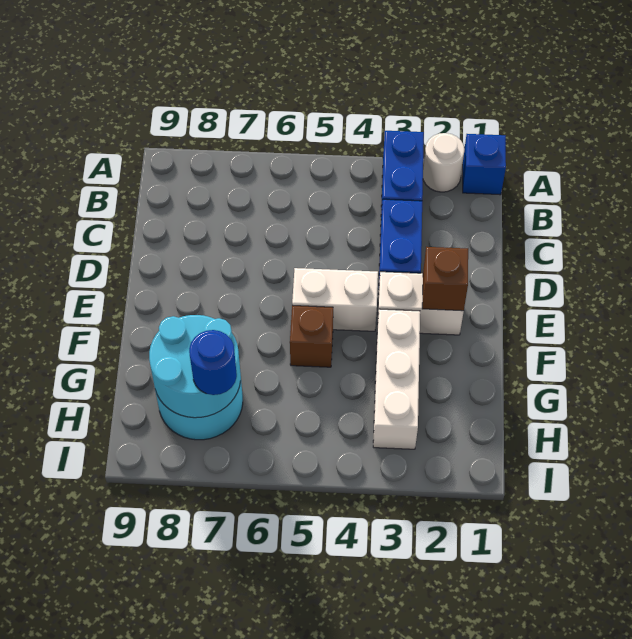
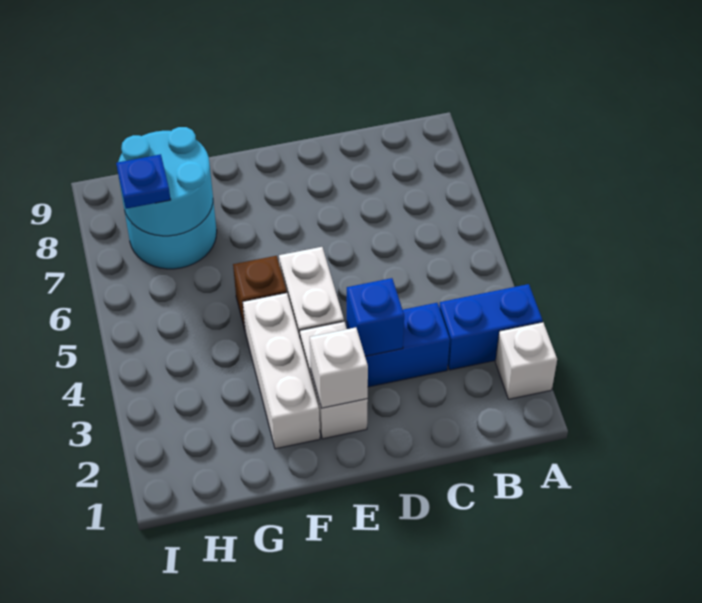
blue 1x1 brick [463,134,506,195] -> blue 1x1 brick moved to [347,278,404,356]
white 1x1 round brick [423,133,464,192] -> white 1x1 brick [495,322,557,399]
brown 1x1 brick [422,247,468,311] -> white 1x1 brick [310,327,368,408]
white 1x3 brick [373,309,420,449] -> white 1x3 brick turned to [243,293,320,449]
blue 1x1 round brick [189,330,237,395] -> blue 1x1 plate [116,154,171,209]

